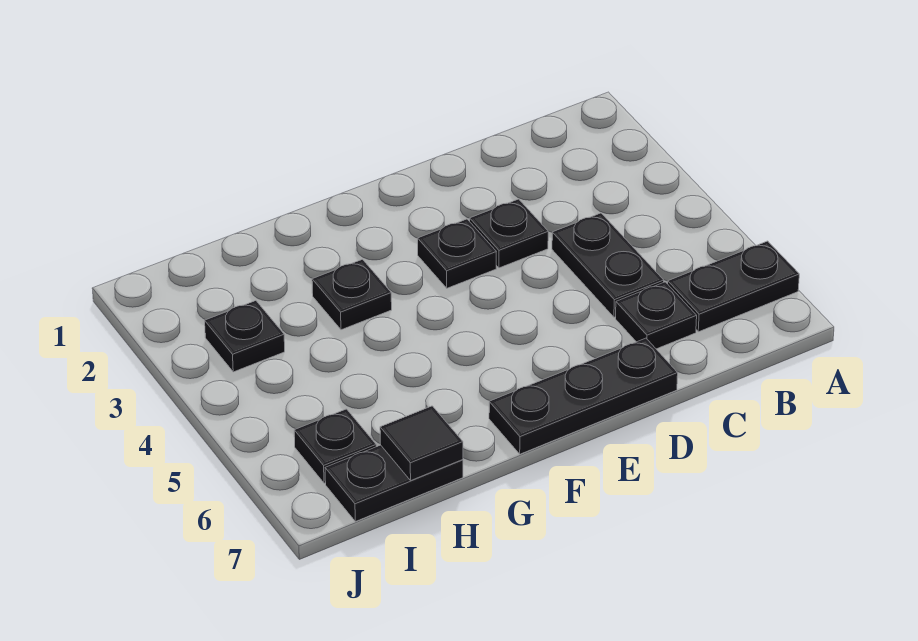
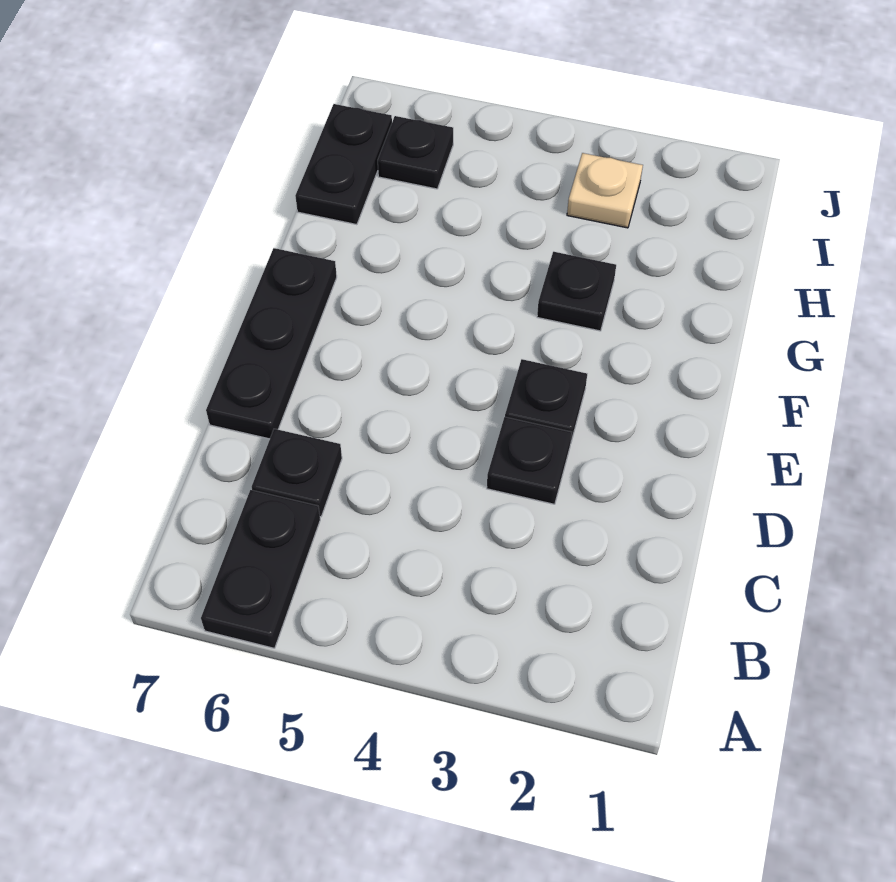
black 1x2 plate [552,213,664,317] -> none
black 1x1 tile [380,406,463,480] -> none
black 1x1 plate [205,301,285,372] -> tan 1x1 plate [567,153,643,228]

